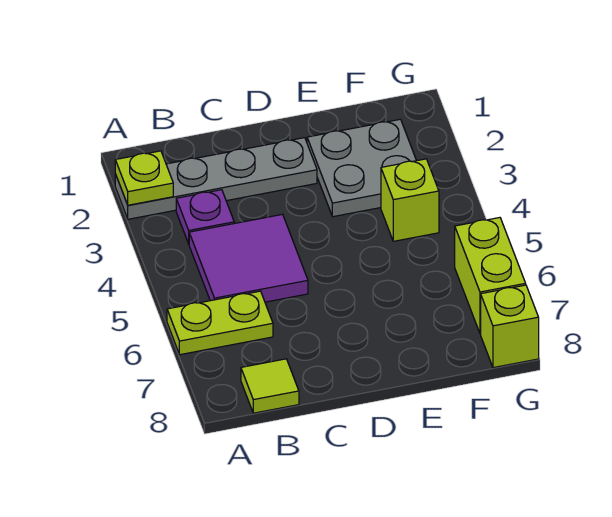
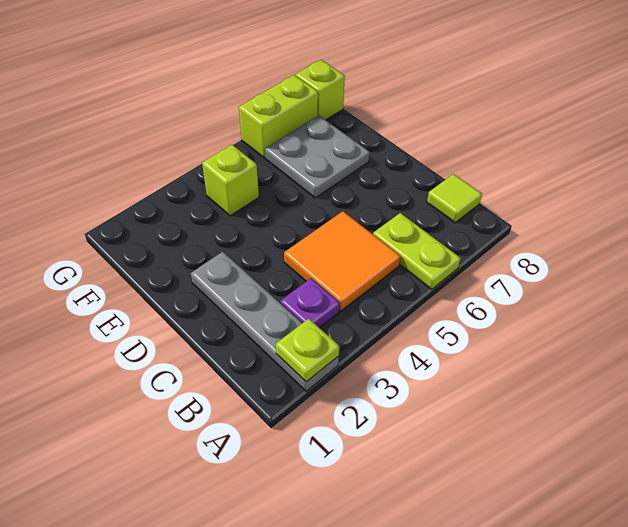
purple 2x2 tile [189,214,308,302] -> orange 2x2 tile [284,211,401,311]
grey 2x2 plate [307,119,416,217] -> grey 2x2 plate moved to [265,116,369,198]

